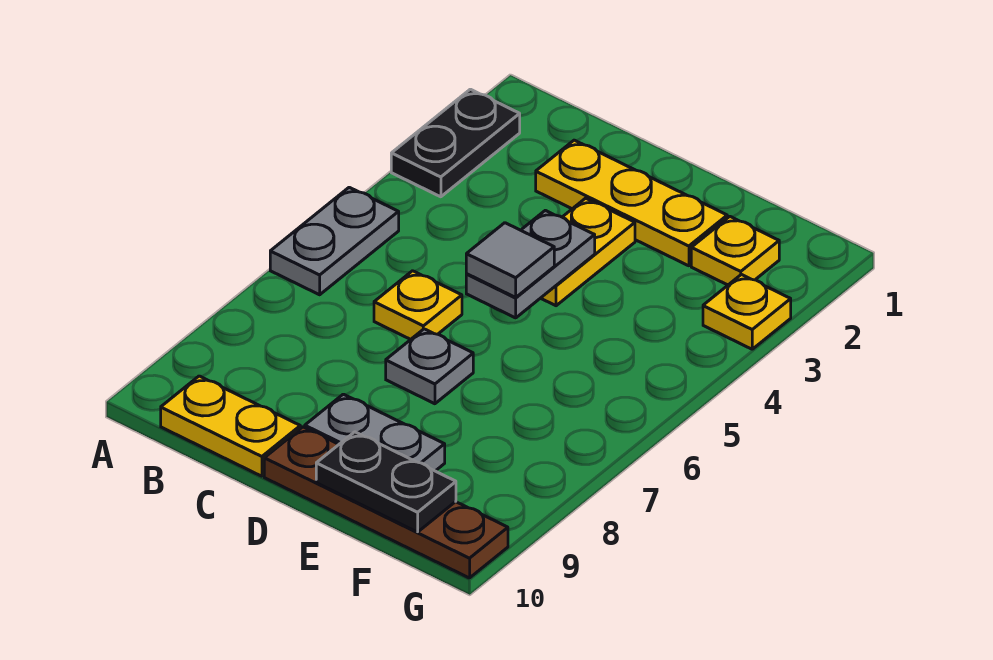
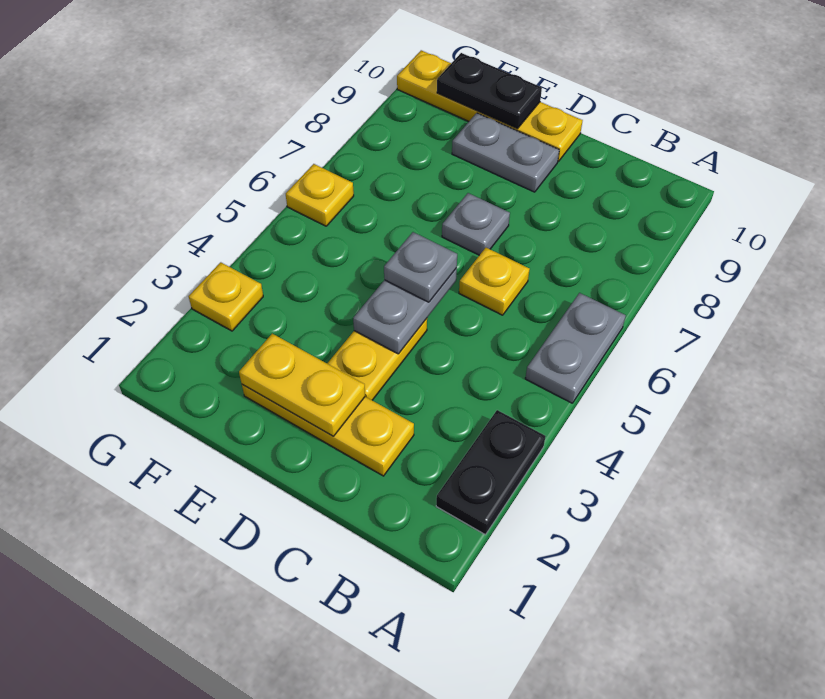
yellow 1x2 plate [161,376,300,476] -> yellow 1x2 plate moved to [239,334,365,436]
grey 1x1 tile [466,223,554,297] -> grey 1x1 plate [384,232,457,302]
brown 1x4 plate [264,427,508,578] -> yellow 1x4 plate [397,50,583,162]
yellow 1x1 plate [691,217,779,285] -> yellow 1x1 plate moved to [286,164,354,226]

